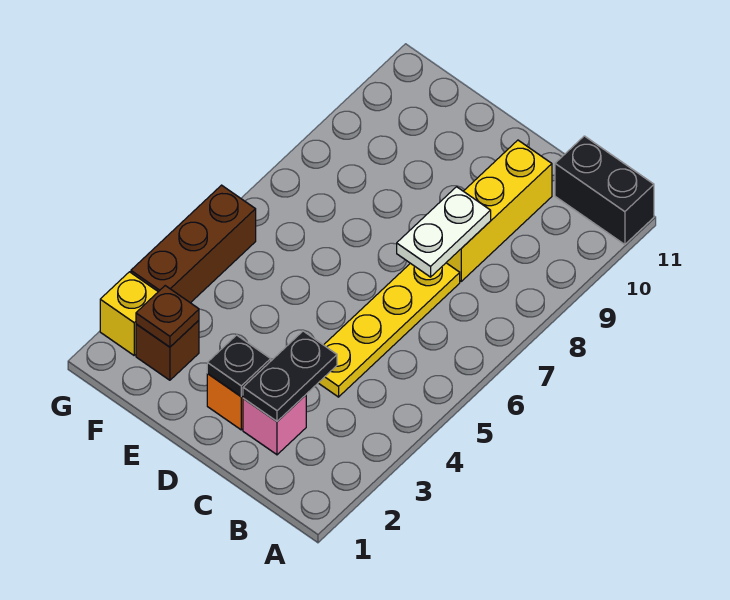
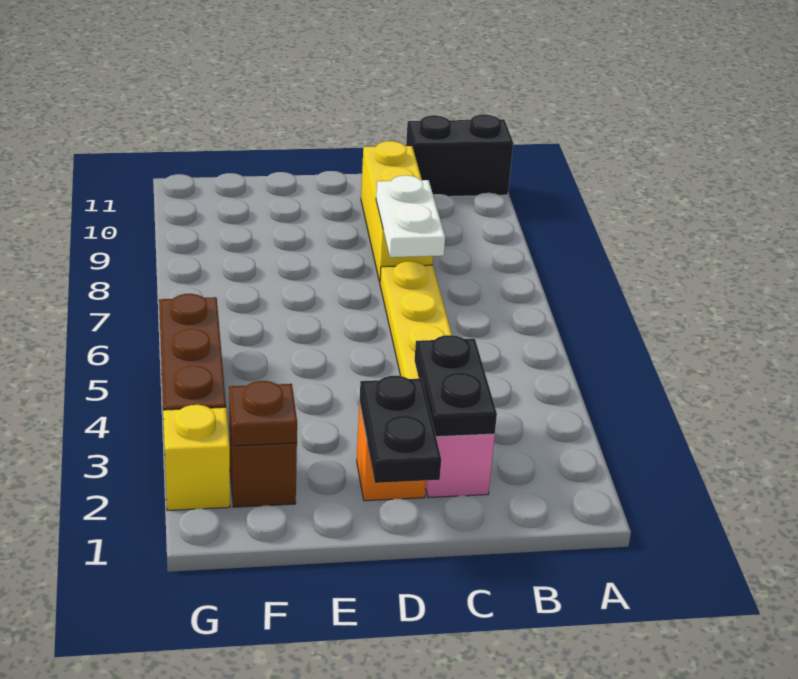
black 1x1 plate [207,335,271,397] -> black 1x2 plate [360,376,441,483]

